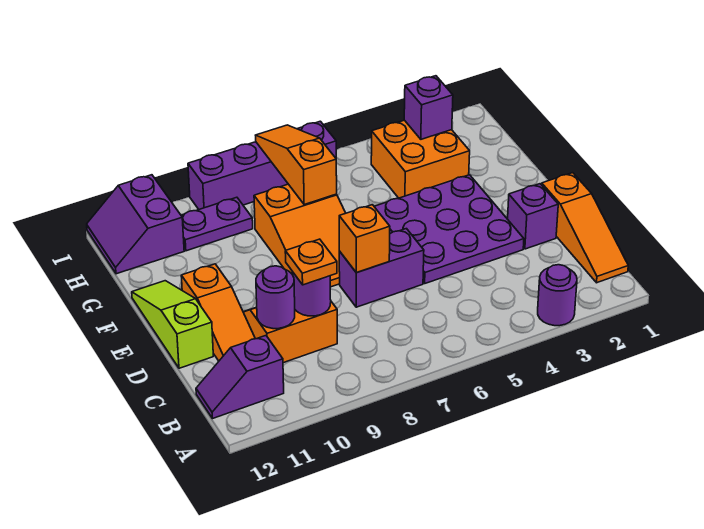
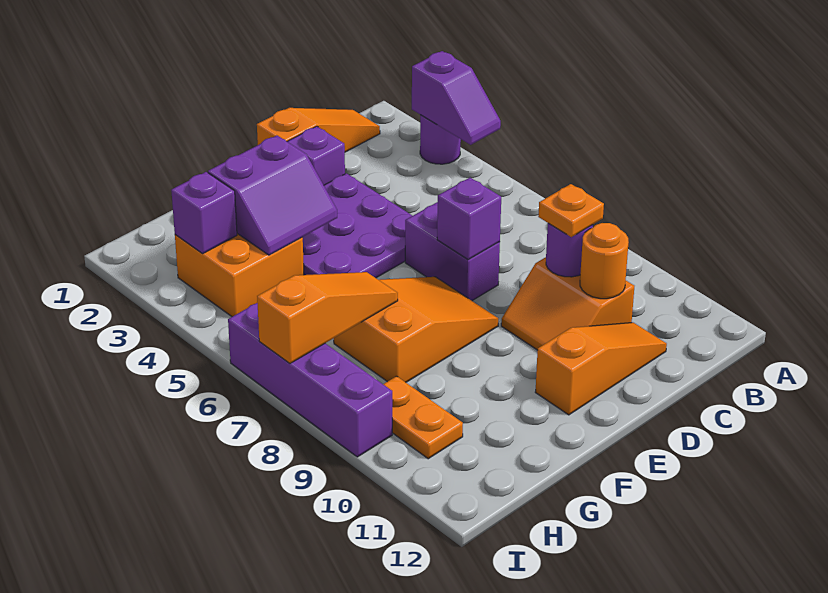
purple 1x2 slope [196,336,284,419] -> purple 1x2 slope moved to [412,51,501,145]
purple 1x1 round brick [256,266,295,329] -> orange 1x1 round brick [580,223,628,299]
orange 1x1 brick [339,205,390,272] -> purple 1x1 brick [437,178,501,260]
lime 1x3 slope [132,281,213,368] -> none
orange 1x3 slope [256,125,337,205] -> orange 1x3 slope turned to [257,272,398,363]
purple 1x2 plate [181,197,253,251] -> orange 1x2 plate [383,376,463,459]
purple 2x2 slope [87,175,184,274] -> purple 2x2 slope moved to [208,136,337,255]

